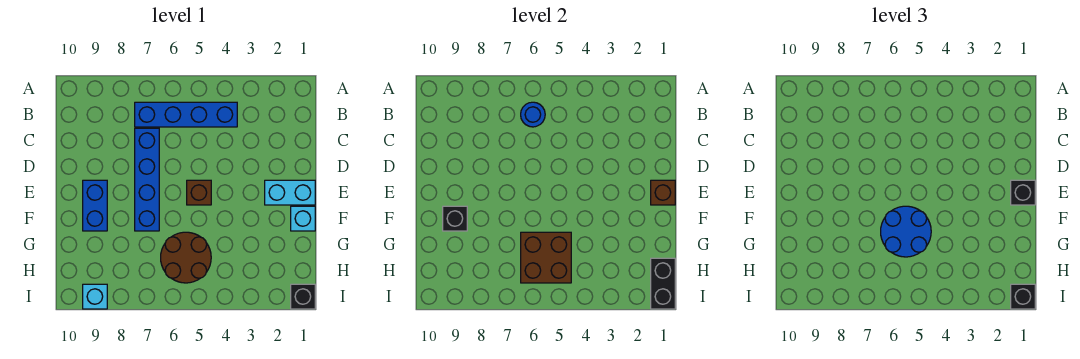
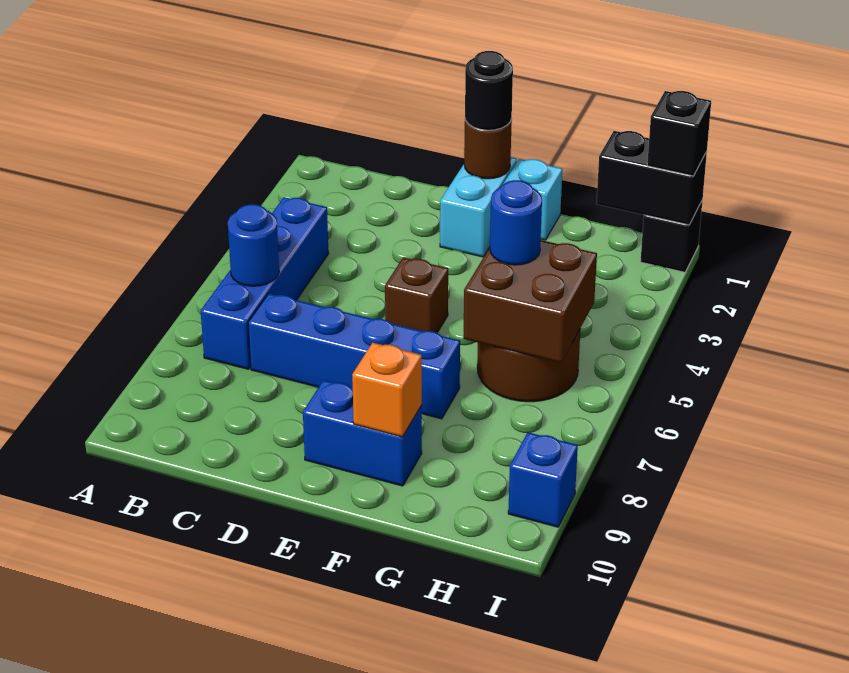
brown 1x1 brick [651,180,675,205] -> brown 1x1 round brick [464,119,512,179]
black 1x1 brick [1011,180,1035,205] -> black 1x1 round brick [465,51,513,130]
blue 2x2 round brick [881,206,931,257] -> blue 1x1 round brick [490,180,542,265]
black 1x1 brick [443,206,467,231] -> orange 1x1 brick [352,343,422,437]
cyan 1x1 brick [83,284,107,309] -> blue 1x1 brick [508,432,578,527]

